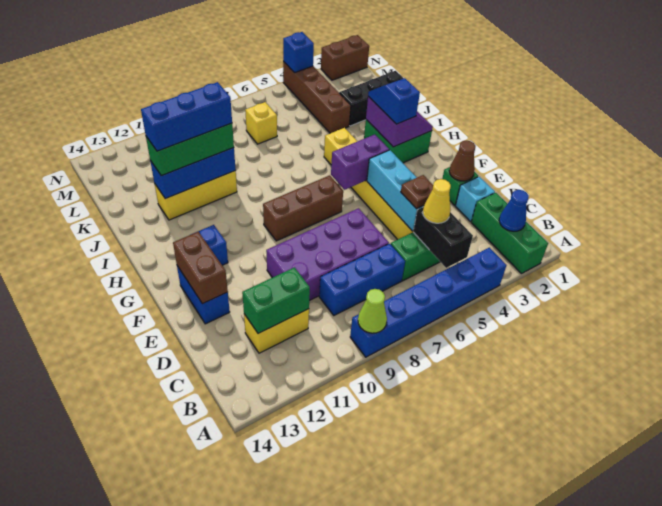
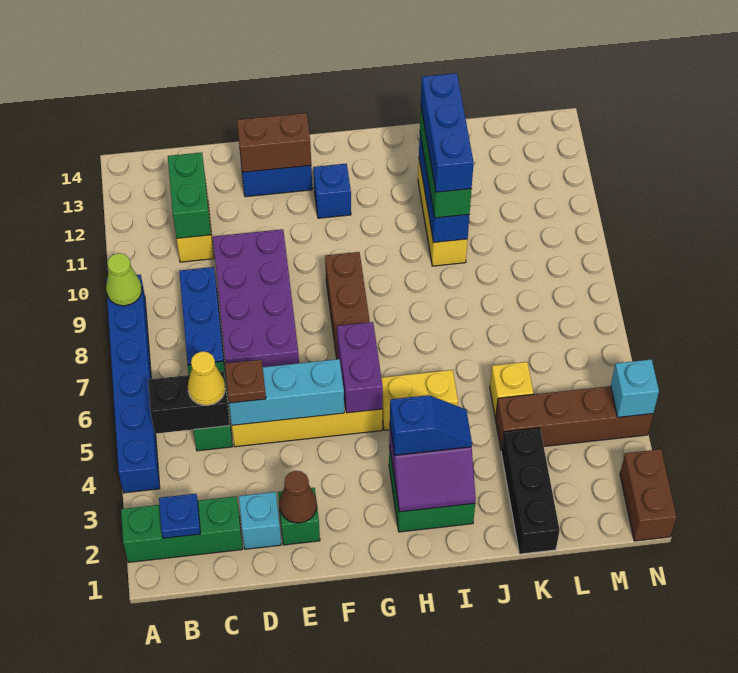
blue 1x1 cone [499,190,529,231] -> blue 1x1 plate [159,494,200,538]
yellow 1x1 brick [245,102,277,144] -> yellow 1x1 brick moved to [490,362,533,418]
blue 1x1 brick [283,32,314,73] -> cyan 1x1 brick [611,359,659,417]

